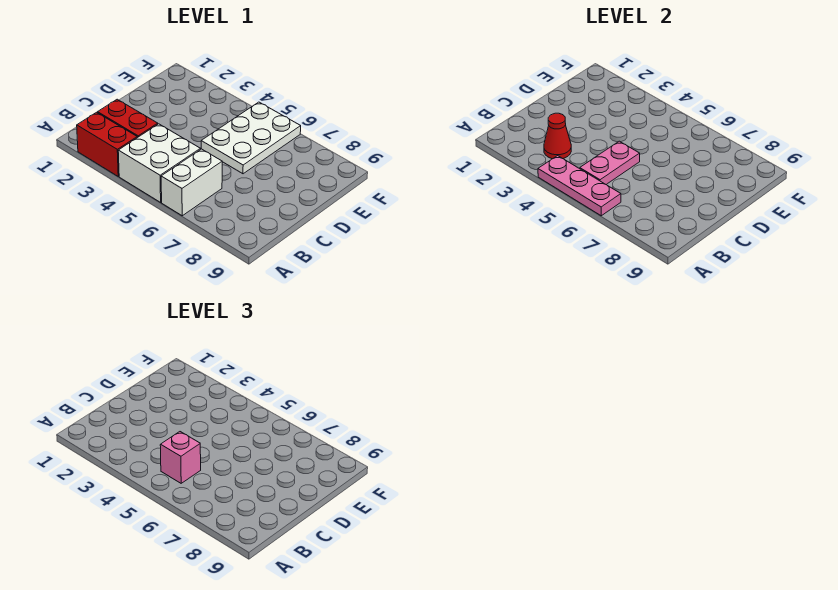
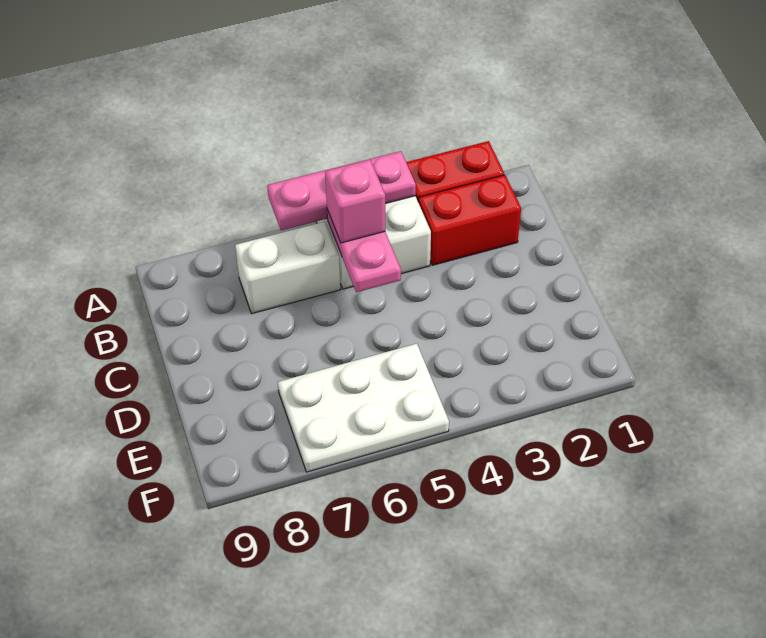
white 1x2 brick [161,149,222,216] -> white 1x2 brick turned to [235,222,340,313]
red 1x1 cone [544,113,571,159] -> none
white 2x3 plate [201,102,301,174] -> white 2x3 plate turned to [278,344,449,472]

